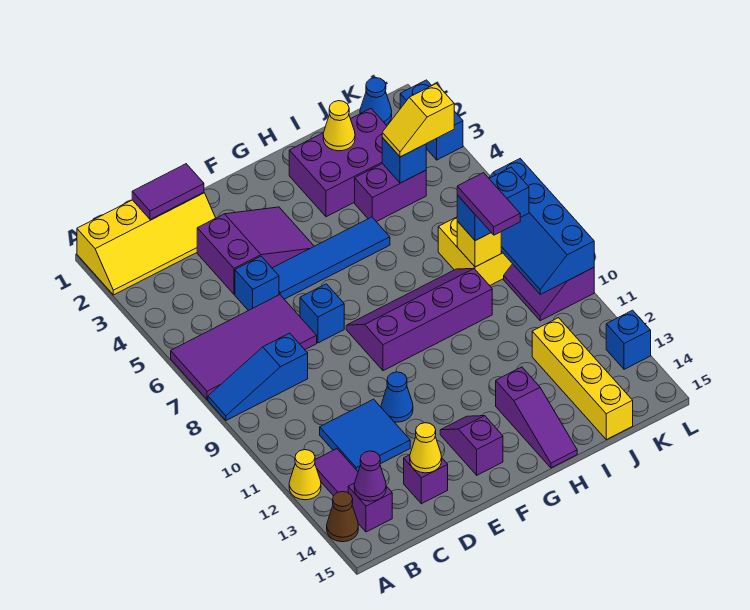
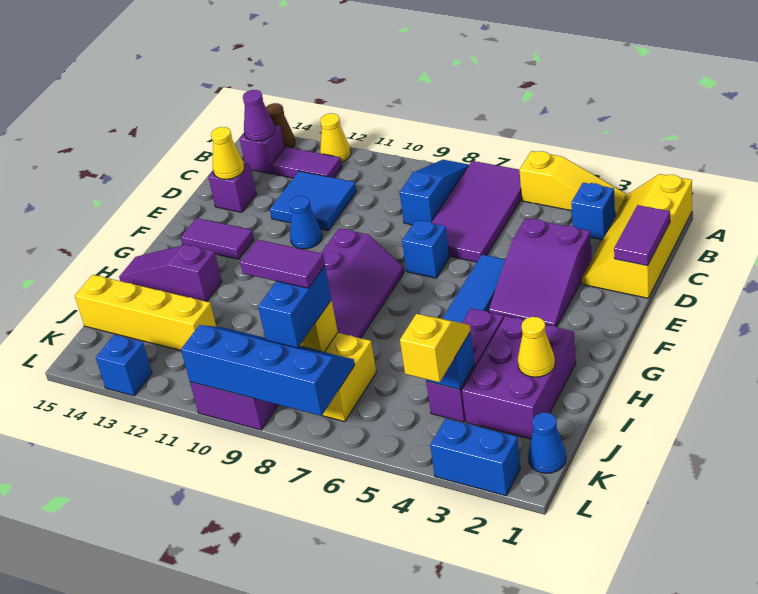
none -> yellow 1x3 slope [519,151,626,217]
blue 1x1 brick [235,256,279,311] -> blue 1x1 brick moved to [571,183,615,240]
purple 1x2 slope [440,416,503,475] -> purple 1x2 tile [181,218,254,259]
purple 1x2 brick [355,164,426,222] -> purple 1x3 brick [426,308,504,422]

